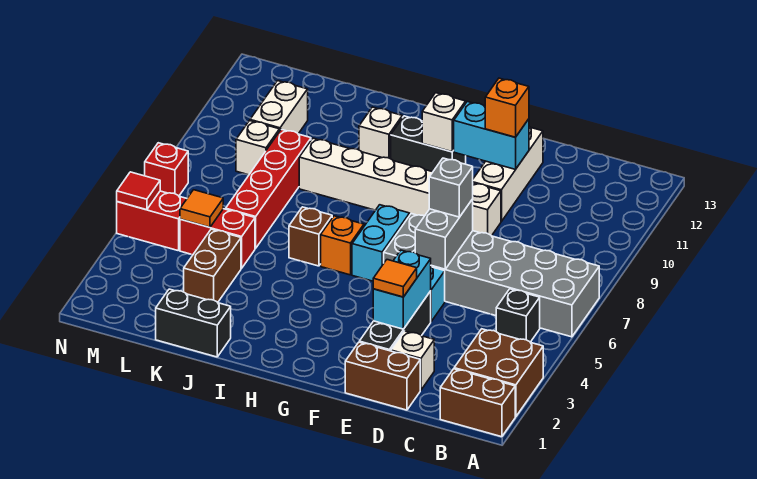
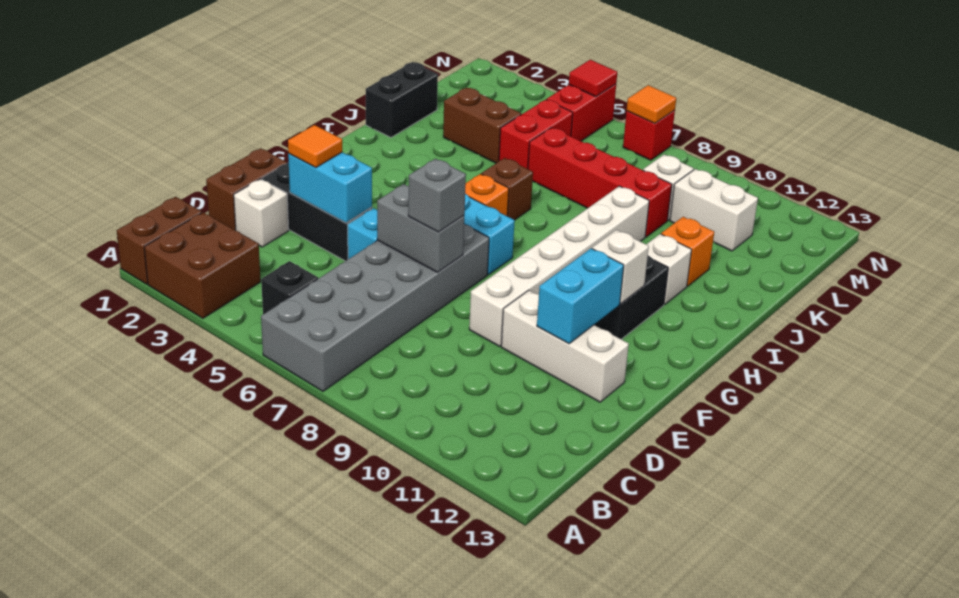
orange 1x1 brick [485,78,529,137] -> orange 1x1 brick moved to [661,217,714,286]
orange 1x1 tile [180,190,223,227] -> orange 1x1 tile moved to [627,85,676,124]

